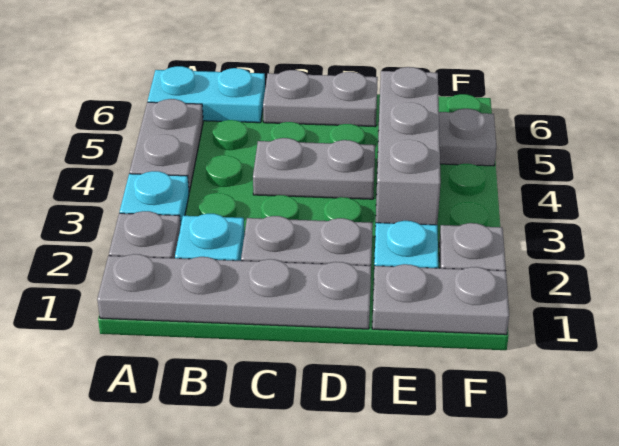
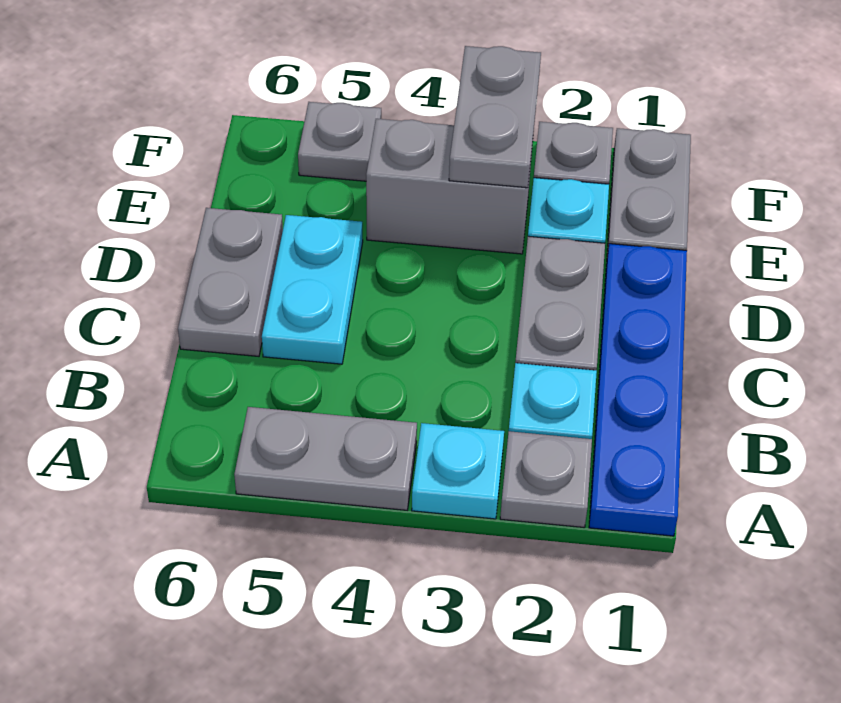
grey 1x4 plate [97,254,371,329] -> blue 1x4 plate [589,244,687,536]
cyan 1x2 plate [148,66,265,123] -> cyan 1x2 plate moved to [262,215,363,364]
grey 1x2 plate [253,138,375,199] -> grey 1x2 plate moved to [449,46,541,188]
grey 1x3 brick [375,67,441,229] -> grey 1x2 brick [366,119,533,254]

